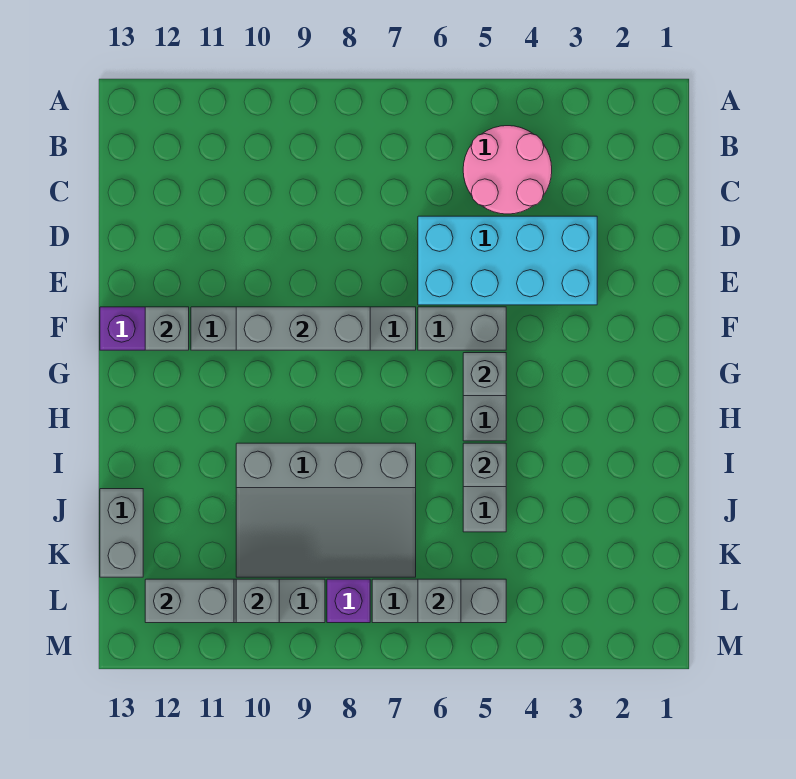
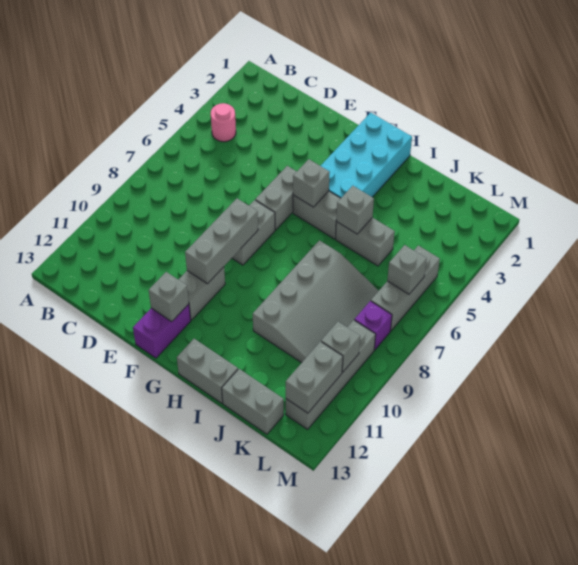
pink 2x2 round brick [463,126,552,214] -> pink 1x1 round brick [211,103,236,142]
cyan 2x4 brick [418,216,597,305] -> cyan 2x4 brick moved to [321,113,412,198]
none -> grey 1x2 brick [177,339,238,403]

